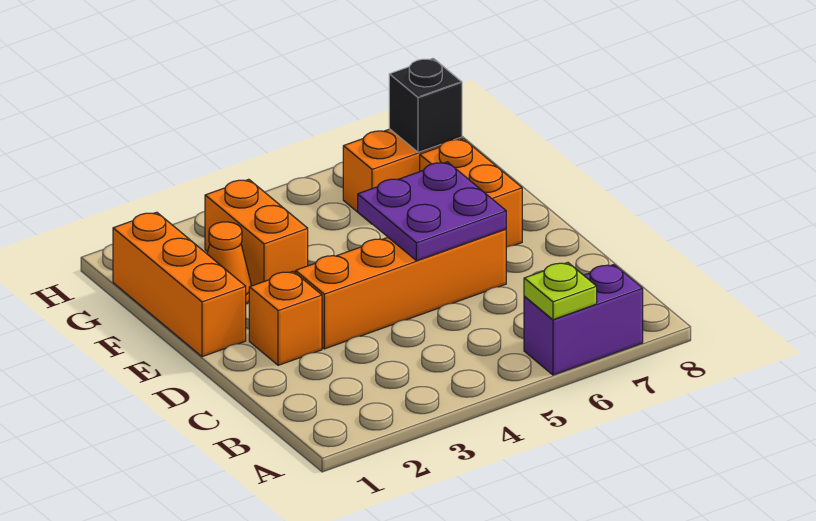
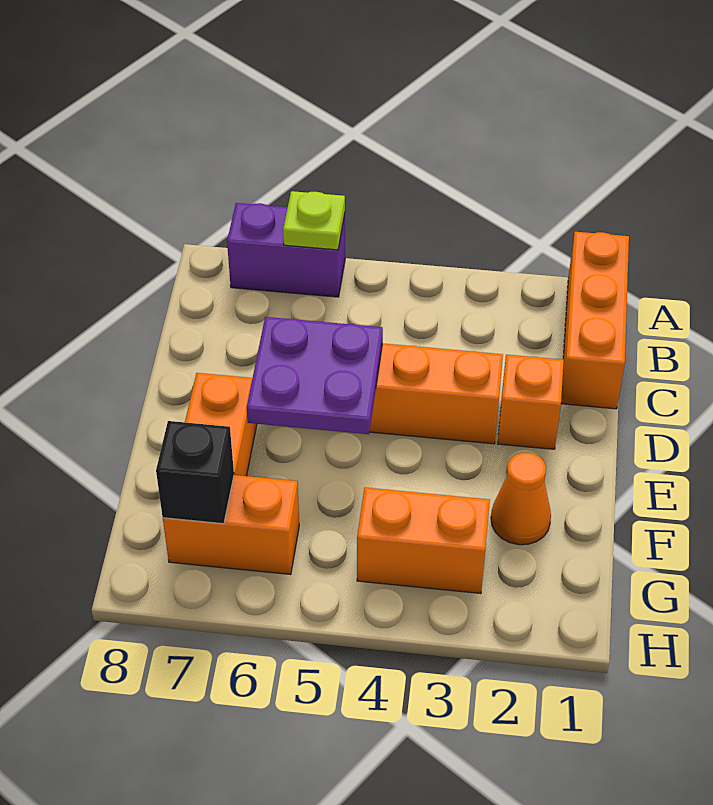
orange 1x3 brick [113,212,246,357] -> orange 1x3 brick moved to [561,232,629,409]
orange 1x2 brick [205,179,308,286] -> orange 1x2 brick turned to [357,488,490,593]

